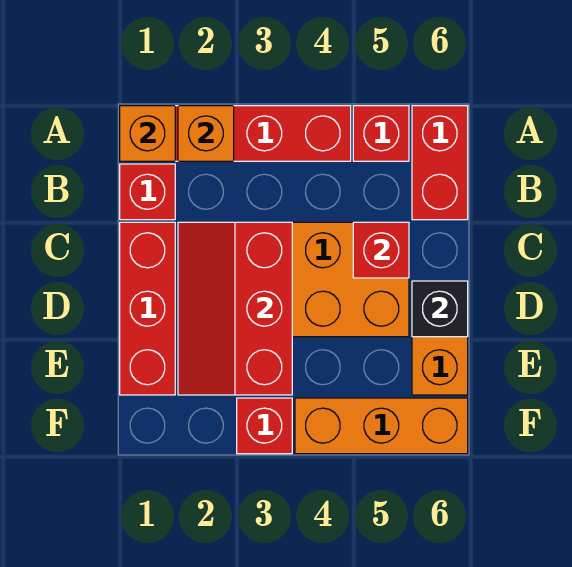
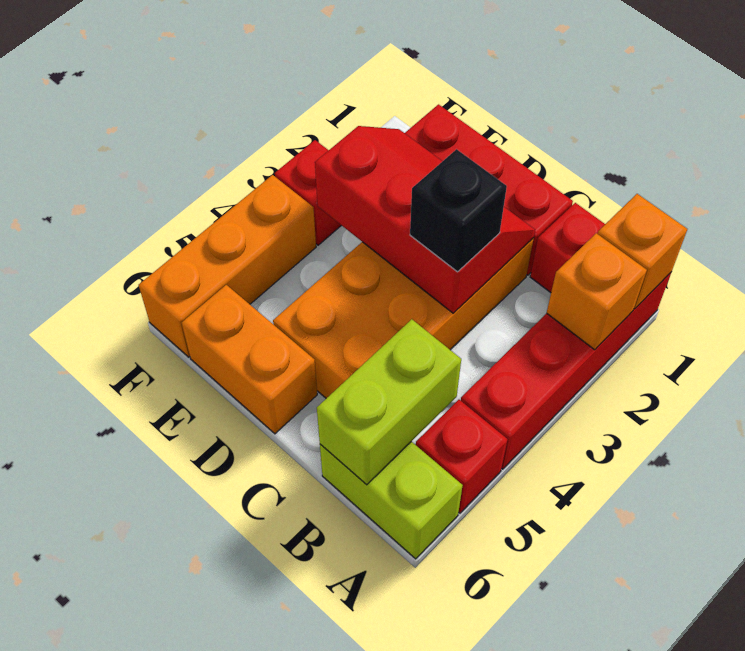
red 1x2 brick [412,106,468,220] -> lime 1x2 brick [320,442,463,559]
none -> lime 1x2 brick [317,319,461,485]
red 1x1 brick [353,222,409,278] -> none
black 1x1 brick [412,281,468,337] -> black 1x1 brick moved to [410,149,507,272]

